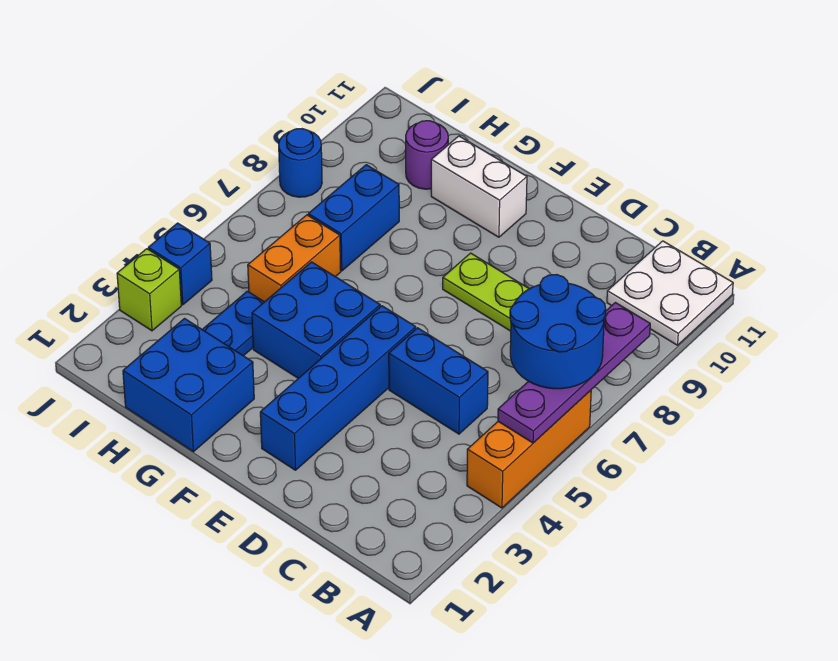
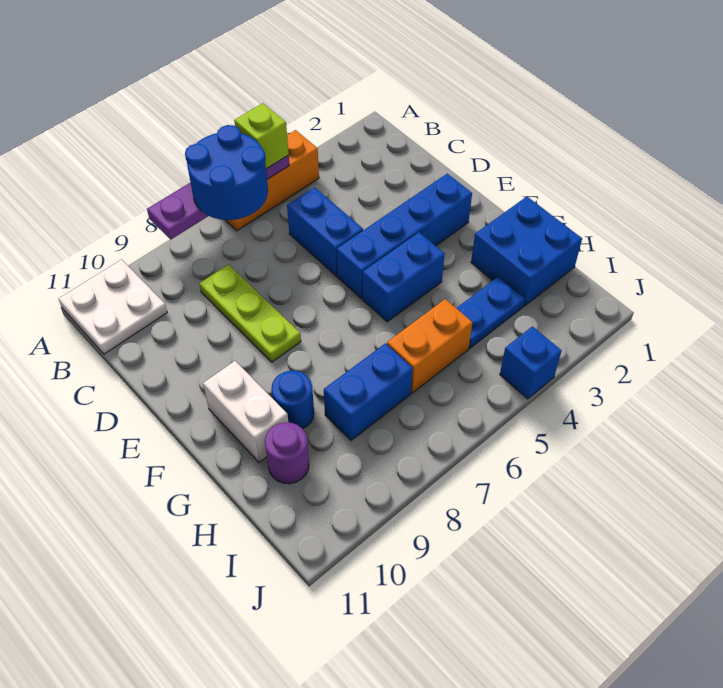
blue 2x2 brick [252,262,380,378] -> blue 1x2 brick [363,232,445,322]
lime 1x1 brick [117,249,181,331] -> lime 1x1 brick moved to [234,103,289,169]
blue 1x1 round brick [279,129,322,197] -> blue 1x1 round brick moved to [271,371,314,429]

